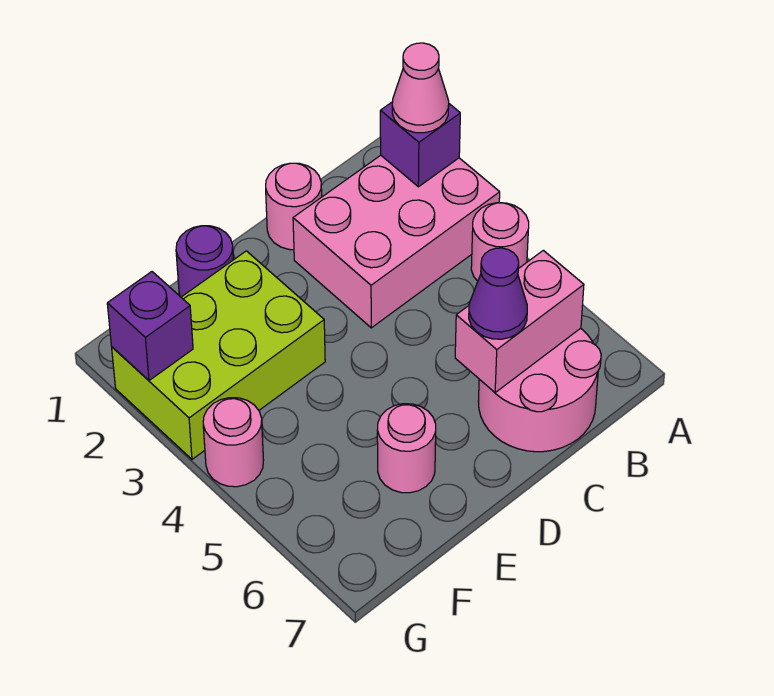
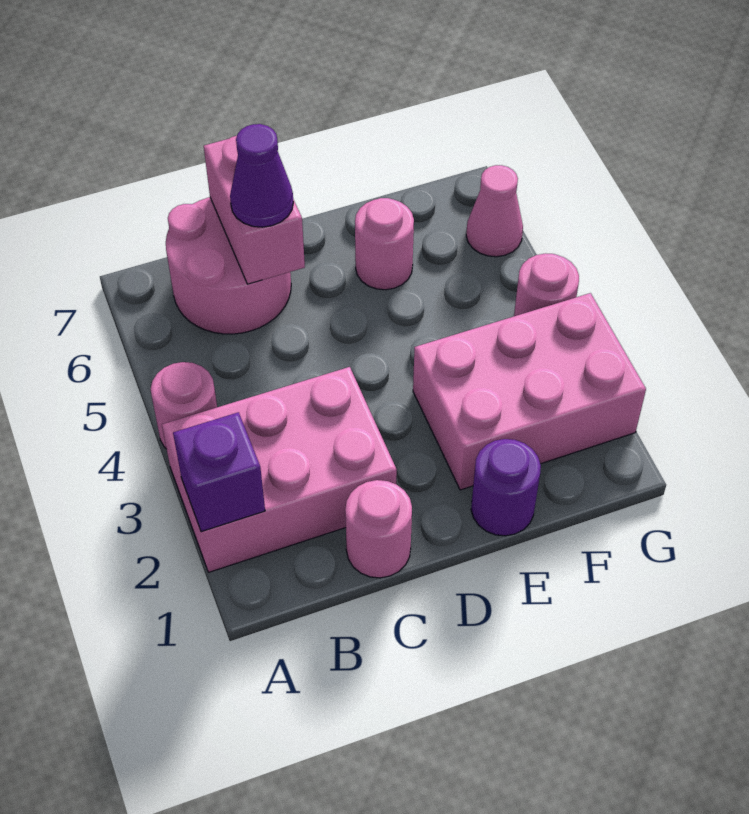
pink 1x1 cone [392,43,449,133] -> pink 1x1 cone moved to [466,165,523,257]
pink 1x2 brick [455,250,584,393] -> pink 1x2 brick turned to [204,136,305,284]
lime 2x3 brick [112,251,325,459] -> pink 2x3 brick [413,293,646,490]
purple 1x1 brick [107,272,193,380] -> none

